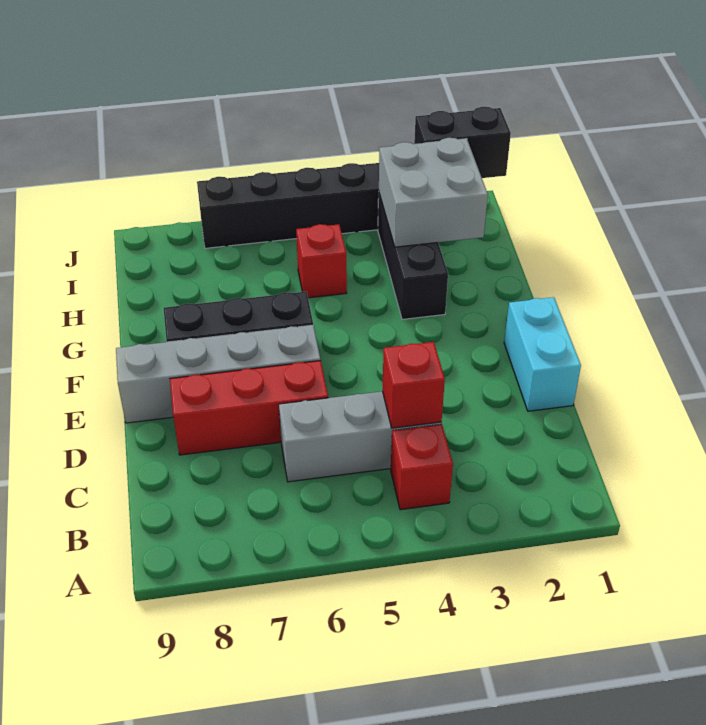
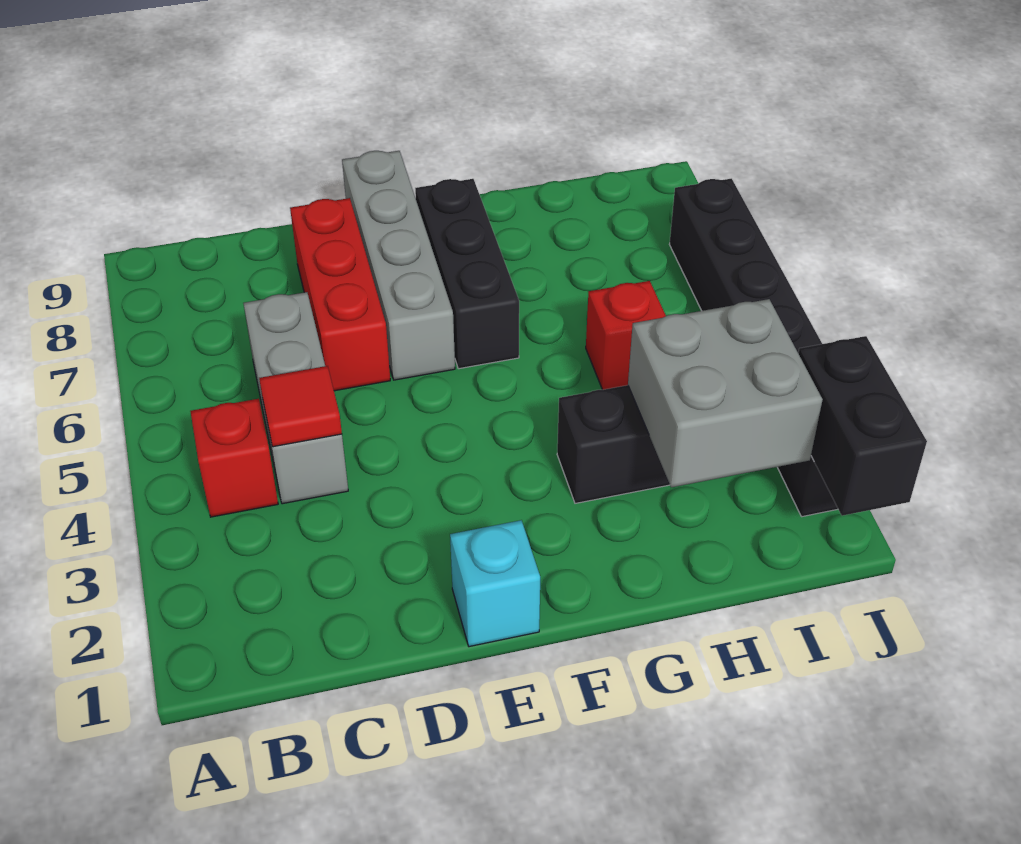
red 1x1 brick [382,342,445,428] -> red 1x1 tile [259,366,342,447]
cyan 1x2 brick [504,297,581,411] -> cyan 1x1 brick [450,520,540,647]

